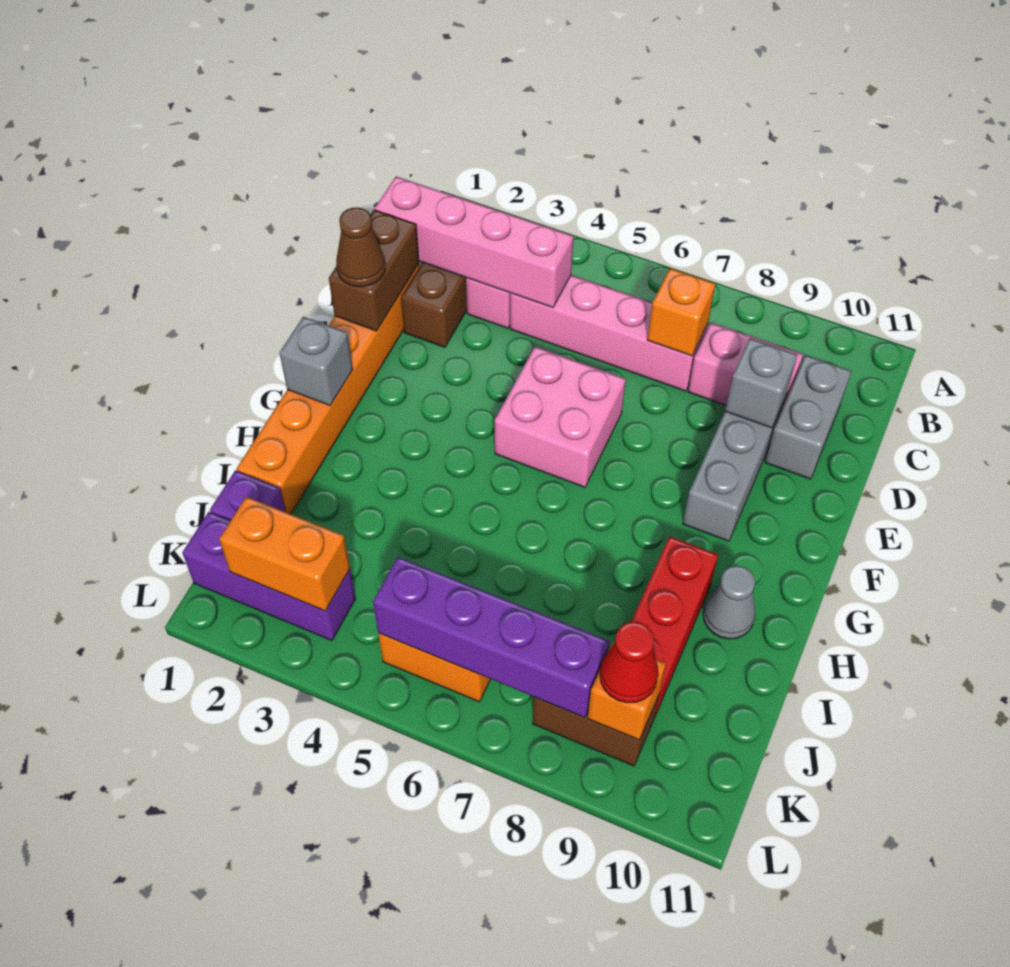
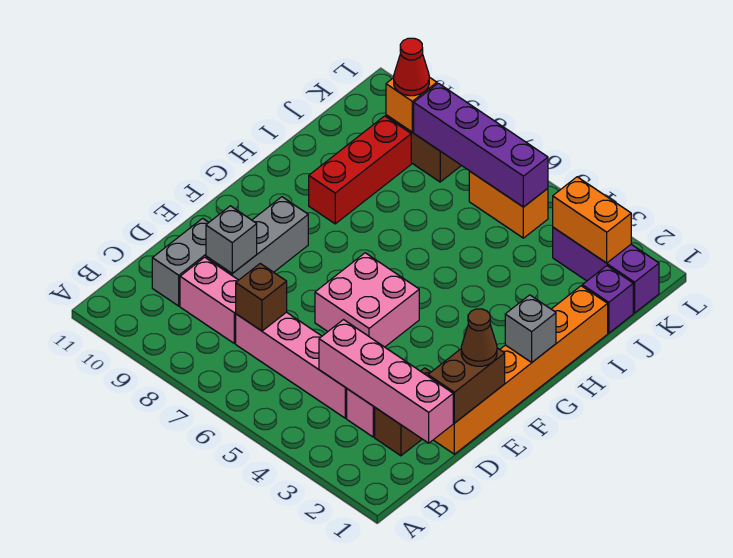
orange 1x1 brick [647,268,715,356] -> brown 1x1 brick [236,264,287,331]
grey 1x1 cone [703,566,755,639] -> none

